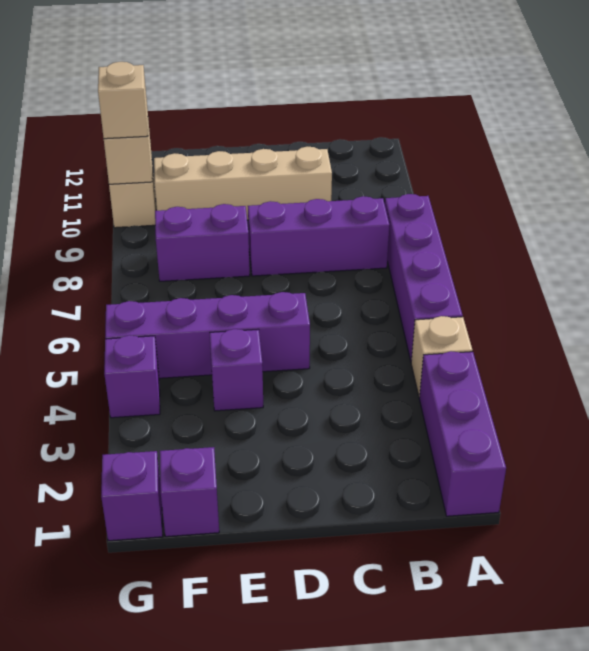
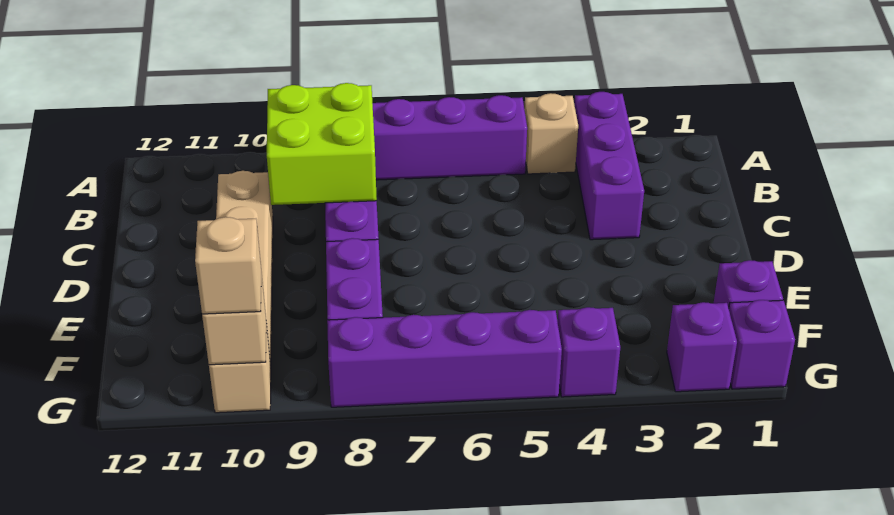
purple 1x3 brick [419,351,506,516] -> purple 1x3 brick turned to [574,92,644,240]
none -> lime 2x2 brick [267,83,377,205]
purple 1x4 brick [105,292,310,378] -> purple 1x4 brick turned to [327,310,562,407]
purple 1x1 brick [210,329,263,411] -> purple 1x1 brick moved to [667,302,737,392]

